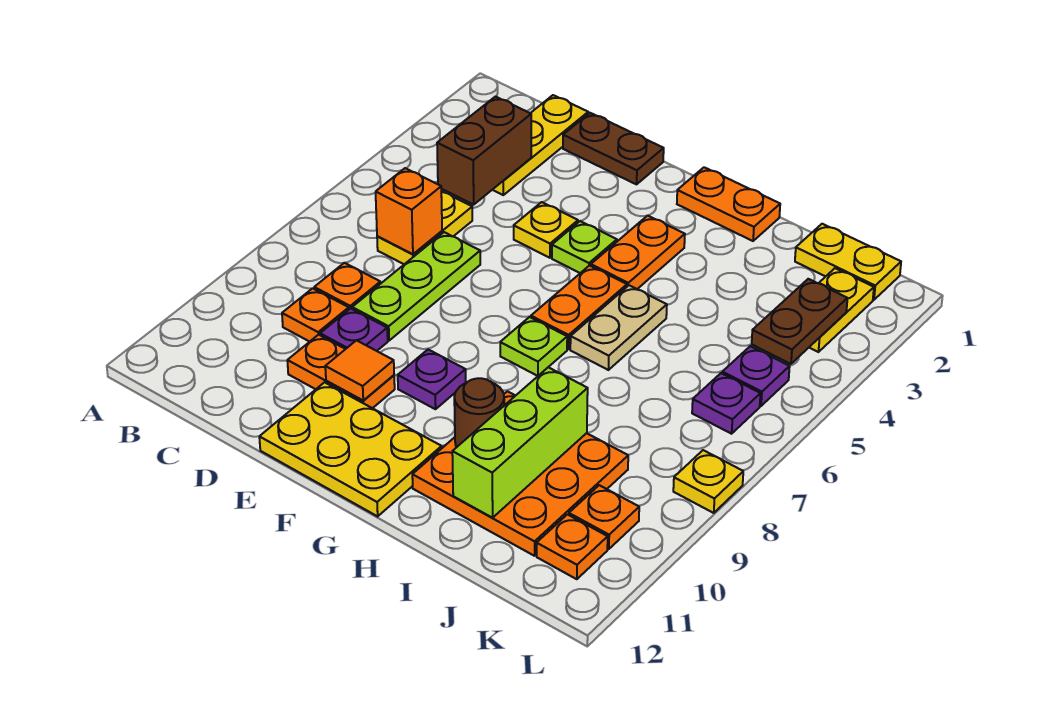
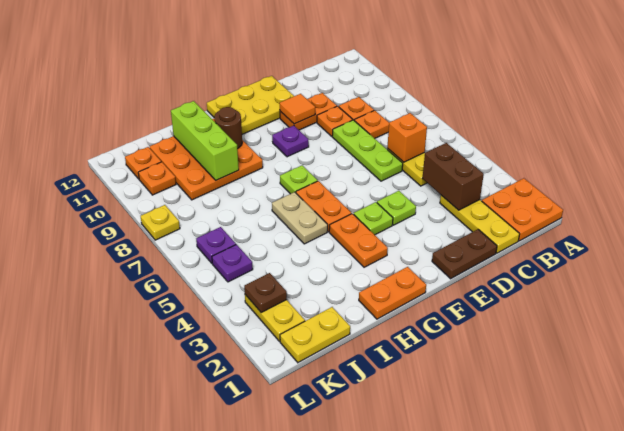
none -> orange 2x2 plate [482,178,563,241]
purple 1x1 plate [320,308,388,351] -> orange 1x1 plate [317,106,353,136]
yellow 1x1 plate [514,202,578,258] -> lime 1x1 plate [377,191,416,225]
brown 1x2 plate [752,279,848,364] -> brown 1x1 plate [244,273,287,312]

